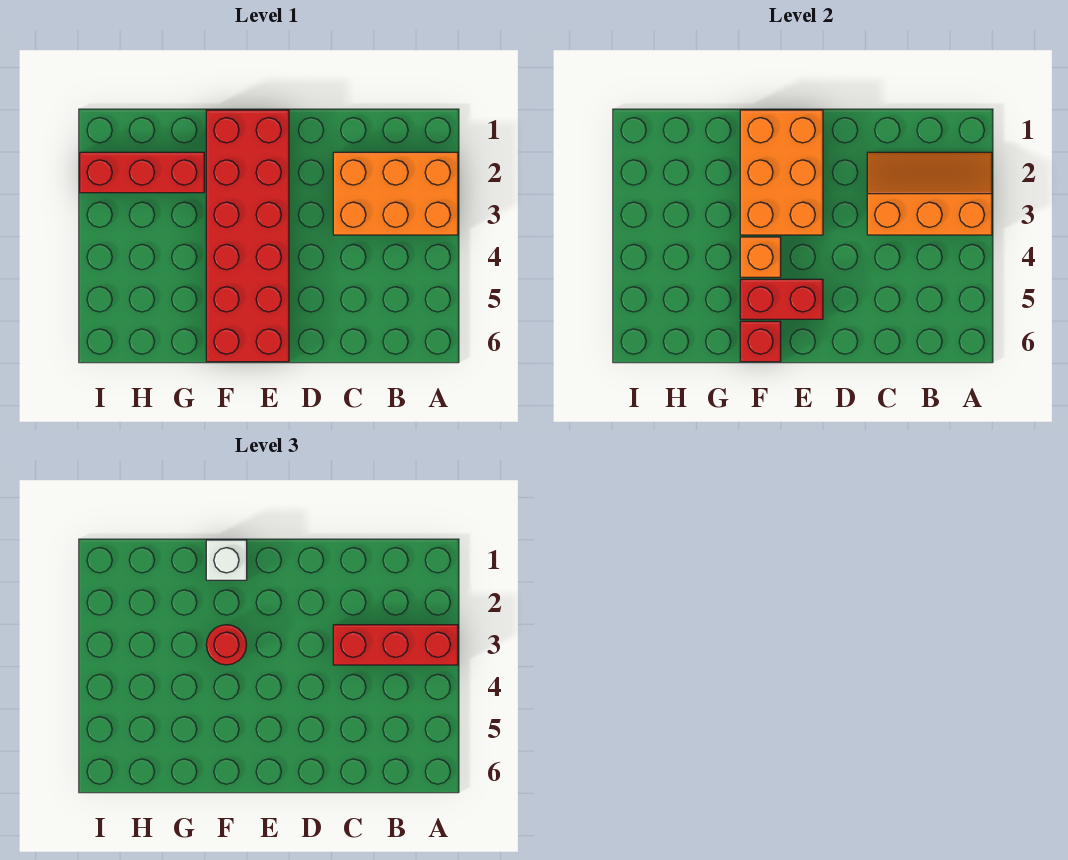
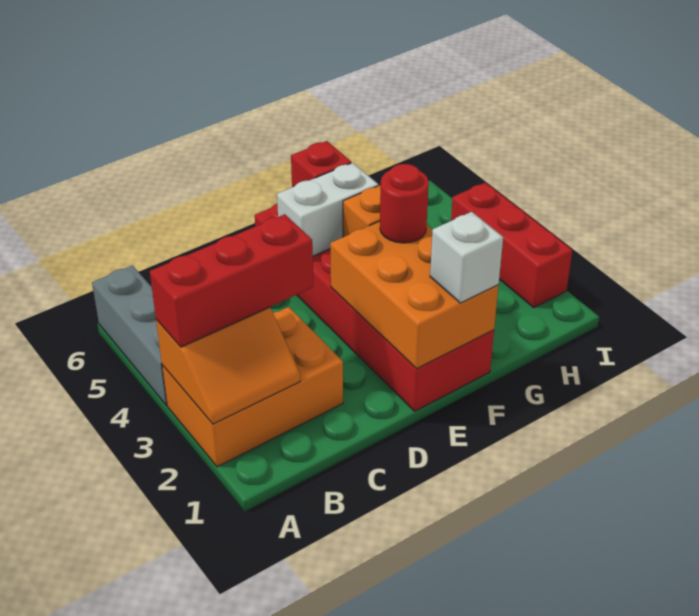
orange 2x3 slope [867,152,992,235] -> orange 2x2 slope [156,307,300,424]
none -> grey 1x3 brick [92,266,167,405]
red 1x2 brick [740,279,823,319] -> white 1x2 brick [277,163,378,256]
red 1x3 brick [80,152,204,193] -> red 1x3 brick turned to [451,183,572,307]

